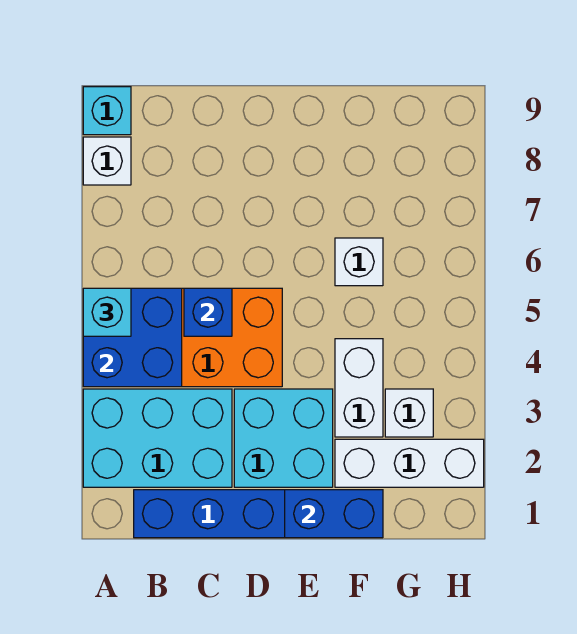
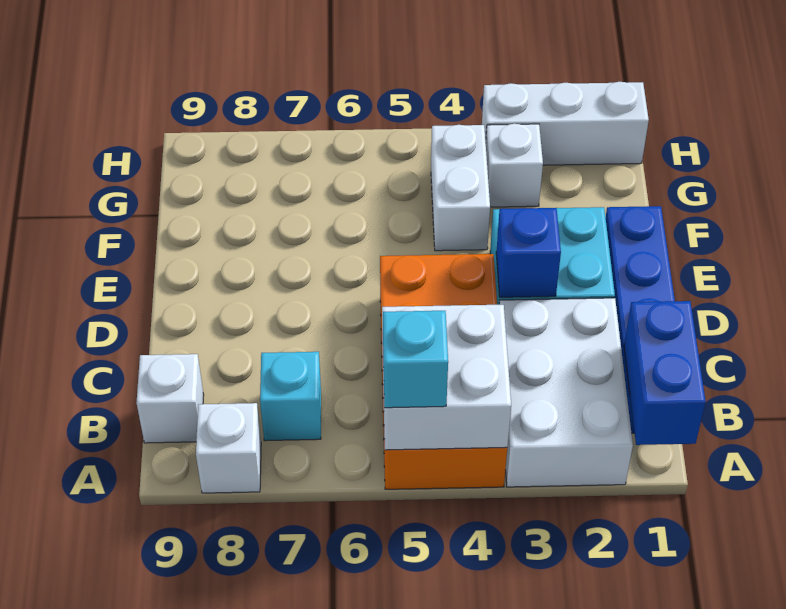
cyan 2x3 brick [83,389,232,487] -> white 2x3 brick [499,298,633,487]
blue 2x2 brick [83,288,182,387] -> white 2x2 brick [382,305,511,450]
cyan 1x1 brick [83,87,131,135] -> cyan 1x1 brick moved to [260,352,321,441]
blue 1x1 brick [184,288,232,336] -> blue 1x1 brick moved to [496,208,561,297]
blue 1x2 brick [285,490,383,538] -> blue 1x2 brick moved to [624,301,706,445]
white 1x3 brick [335,439,484,487] -> white 1x3 brick turned to [482,82,649,165]
white 1x2 brick [335,339,383,437] -> white 1x2 brick turned to [431,125,490,251]
white 1x1 brick [335,238,383,286] -> white 1x1 brick moved to [136,354,204,443]

